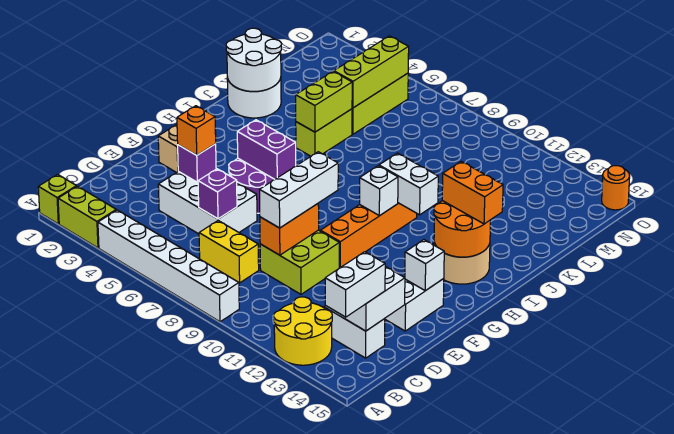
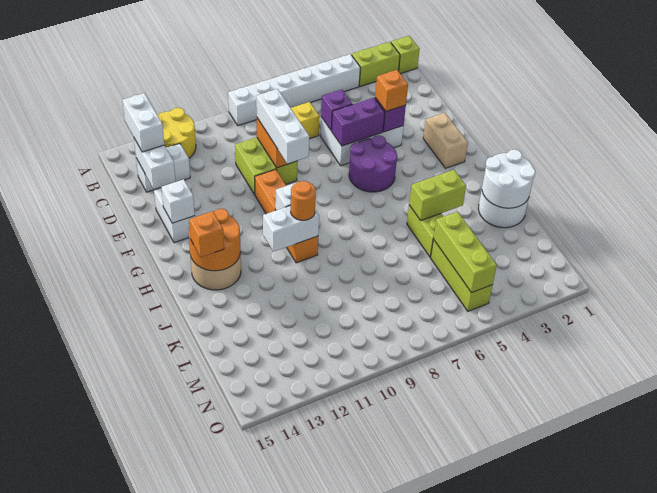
purple 1x2 brick [237,120,296,179] -> purple 1x2 brick moved to [332,98,385,146]
orange 1x2 brick [442,161,503,224] -> orange 1x1 brick [189,211,224,257]
lime 1x2 brick [296,72,352,132] -> lime 1x2 brick turned to [409,170,466,221]
orange 1x1 round brick [602,166,630,210] -> orange 1x1 round brick moved to [291,181,316,220]

